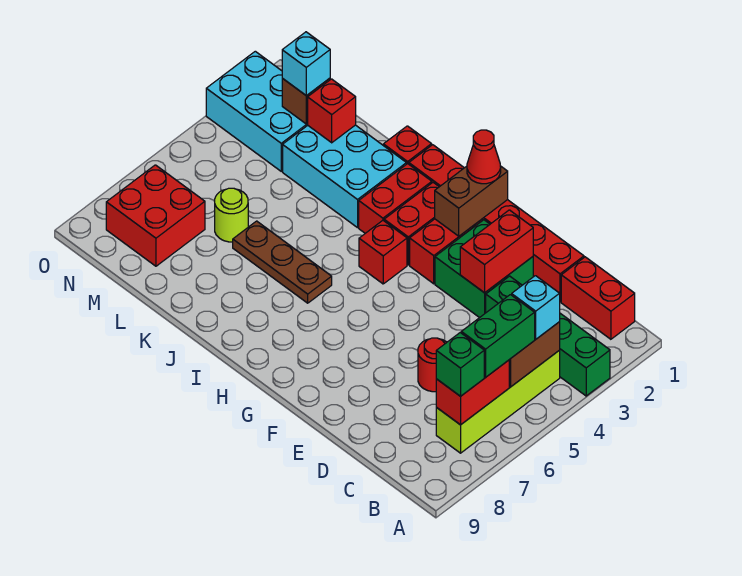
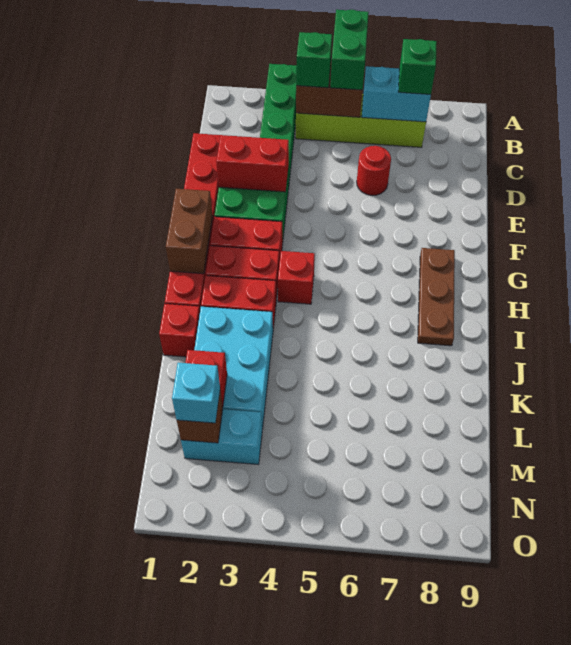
red 1x2 brick [561,257,635,339] -> none
cyan 1x1 brick [512,276,560,339] -> green 1x1 brick [296,32,332,88]
green 1x2 brick [461,295,535,377] -> green 1x2 brick turned to [330,10,369,90]
red 1x2 brick [436,360,509,425] -> cyan 1x2 brick [362,66,431,122]
brown 1x2 brick [435,166,508,236] -> brown 1x2 brick turned to [166,189,213,274]
red 1x1 cone [467,130,501,184] -> none
brown 1x3 plate [233,221,332,303] -> brown 1x3 plate moved to [418,248,455,346]
lime 1x1 round brick [215,188,248,242] -> none
cyan 2x3 brick [206,51,308,171] -> cyan 1x2 brick [181,409,262,464]
red 2x2 brick [106,165,205,266] -> none

